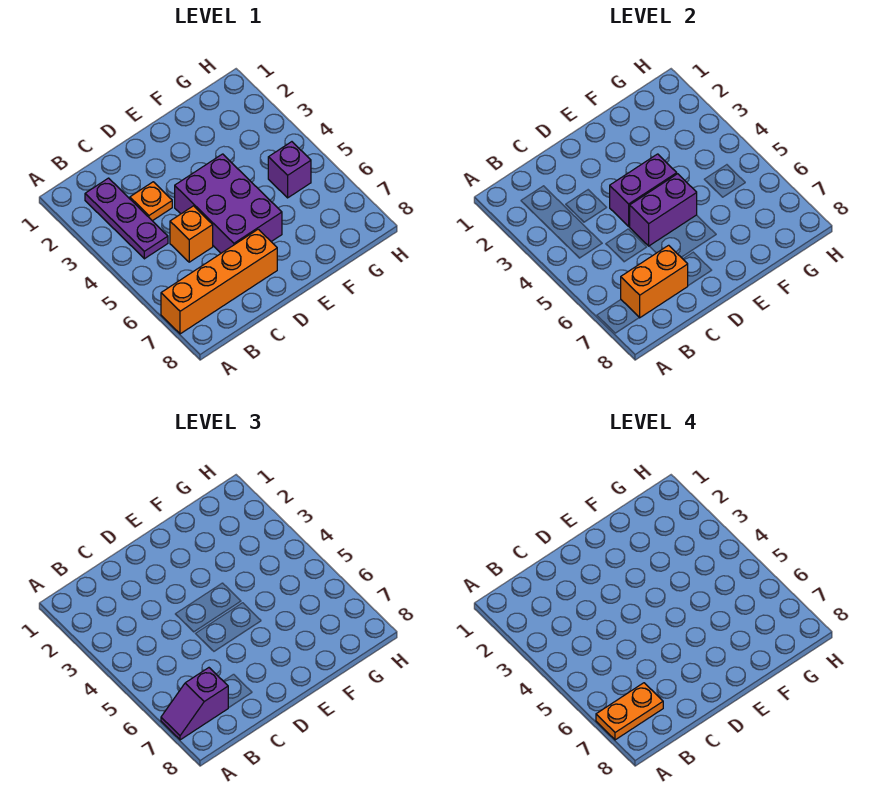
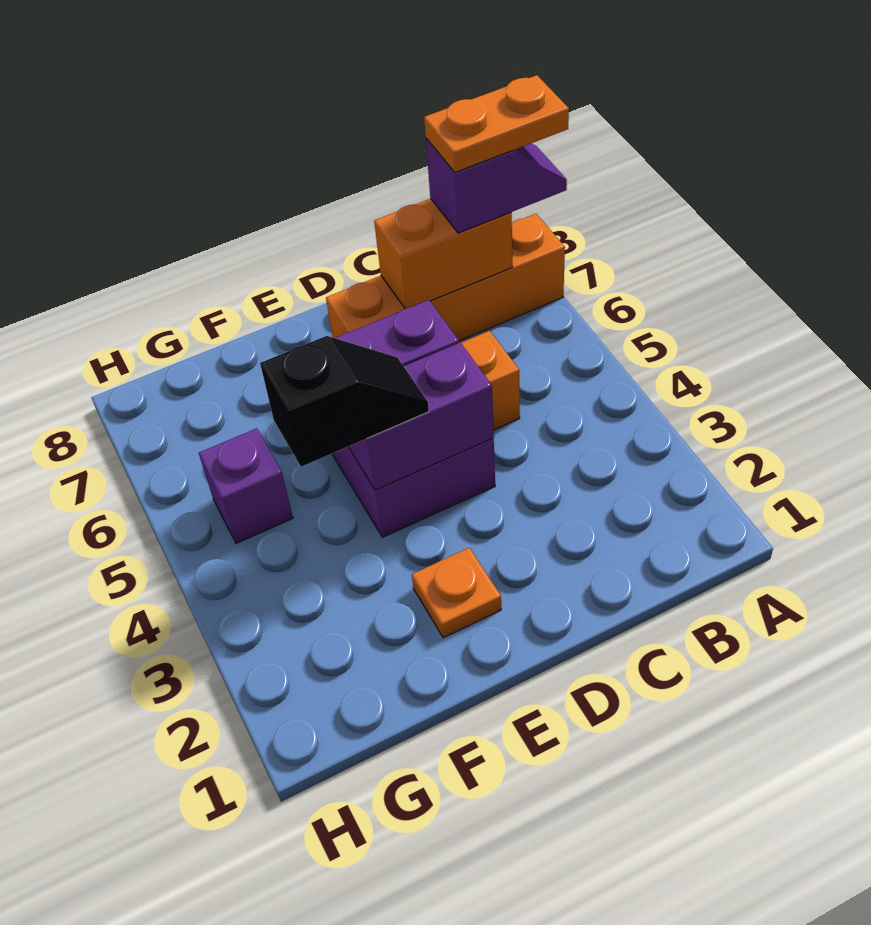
purple 1x3 plate [85,178,168,259] -> none
orange 1x1 plate [130,182,172,221] -> orange 1x1 plate moved to [412,548,501,638]
none -> black 1x2 slope [260,336,429,467]

